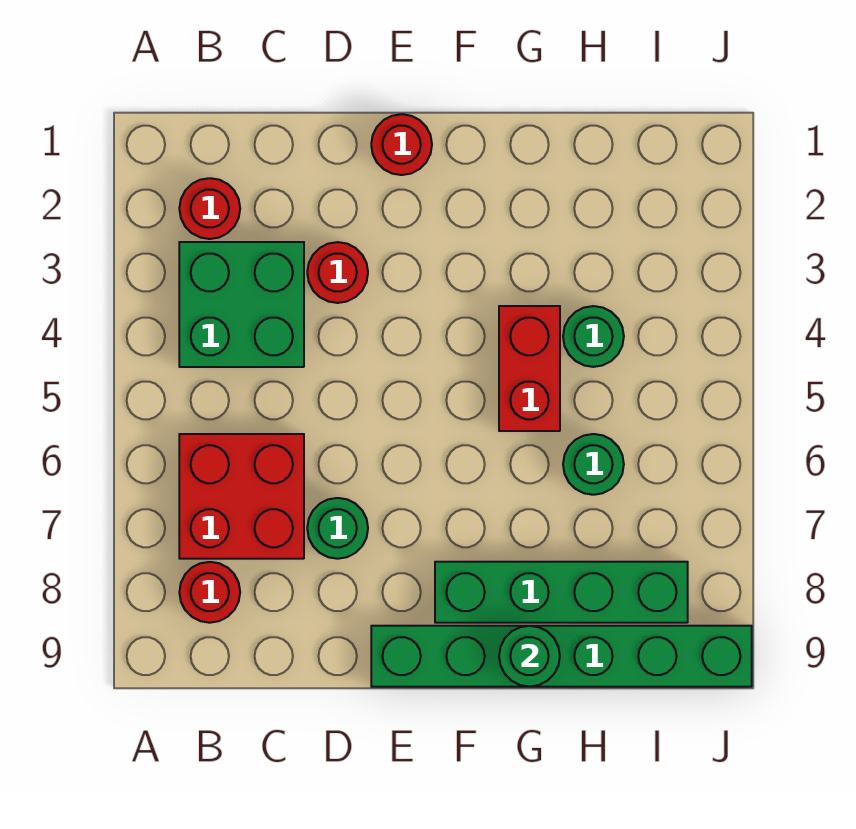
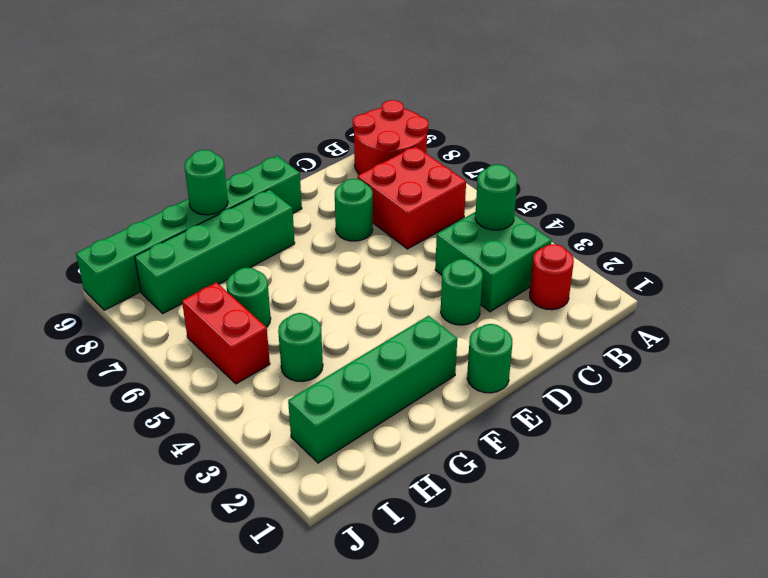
none -> green 1x1 round brick [475,164,517,230]
red 1x1 round brick [179,562,240,623] -> red 2x2 round brick [353,100,429,175]
red 1x1 round brick [307,242,368,303] -> green 1x1 round brick [441,259,483,325]
red 1x1 round brick [371,114,432,175] -> green 1x1 round brick [467,324,512,393]
none -> green 1x4 brick [288,316,457,463]
red 1x2 brick [499,306,560,431] -> red 1x2 brick moved to [182,282,270,384]

